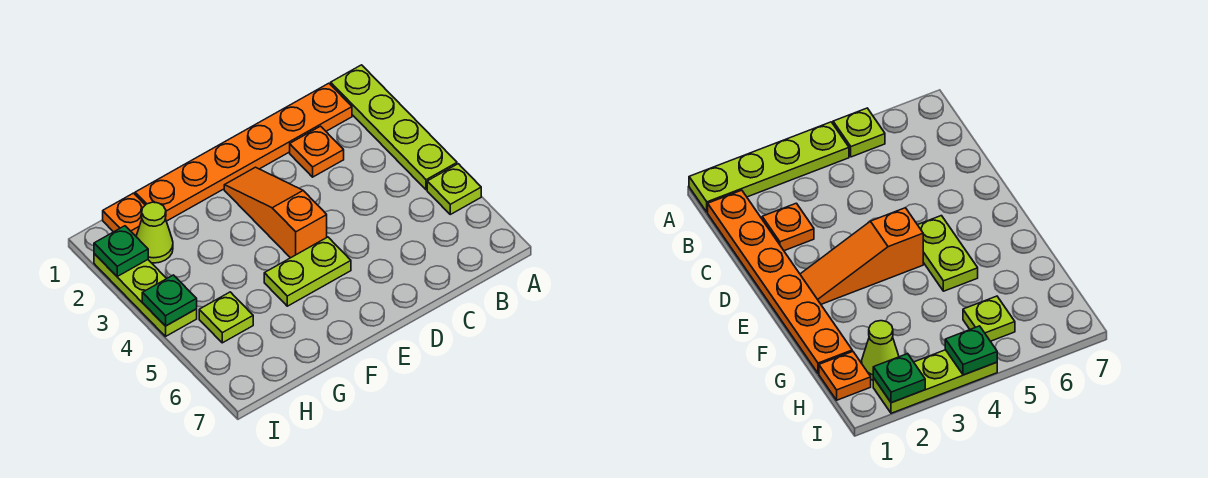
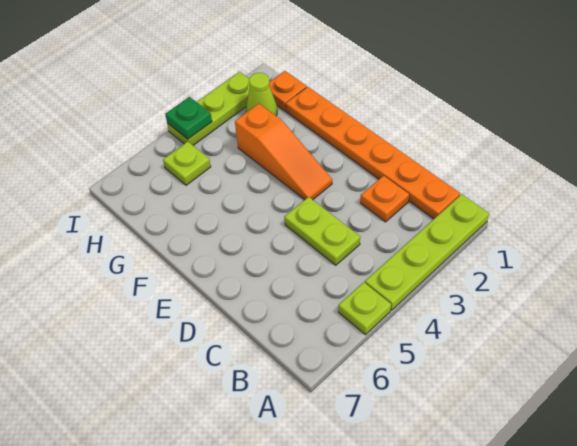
orange 1x3 slope [224,167,327,258] -> orange 1x3 slope turned to [235,104,332,200]
lime 1x2 plate [264,237,351,306] -> lime 1x2 plate moved to [284,197,360,265]
green 1x1 plate [94,226,148,276] -> none

